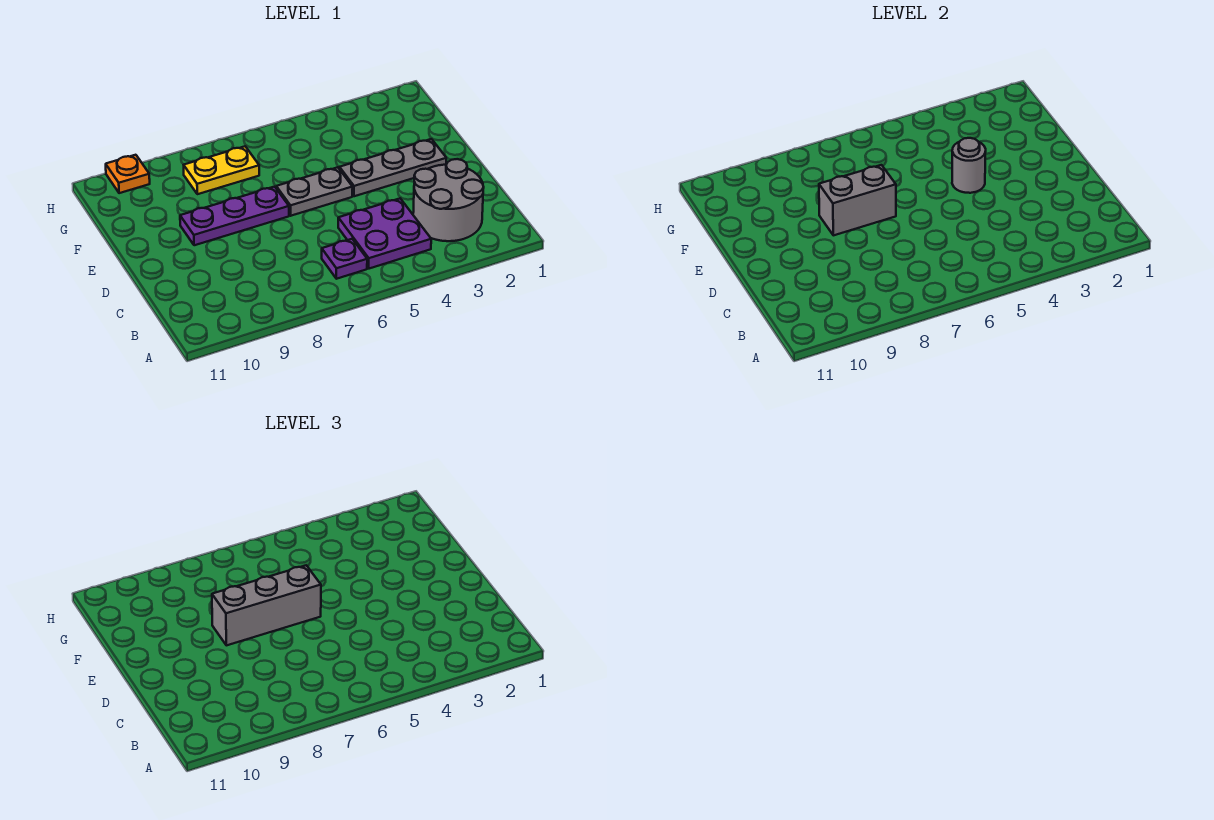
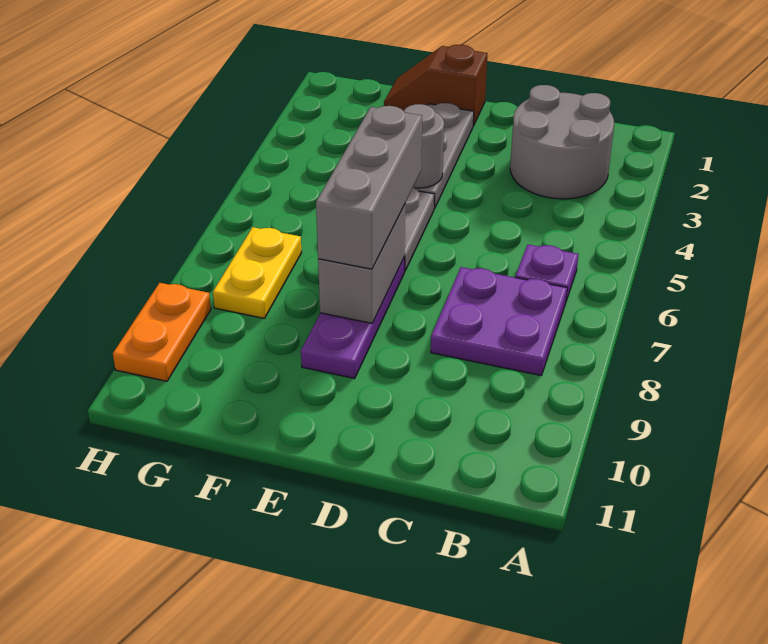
purple 2x2 plate [338,199,431,269] -> purple 2x2 plate moved to [431,267,567,375]
none -> brown 1x2 slope [384,45,488,125]
orange 1x1 plate [106,155,150,193] -> orange 1x2 plate [113,283,211,381]

